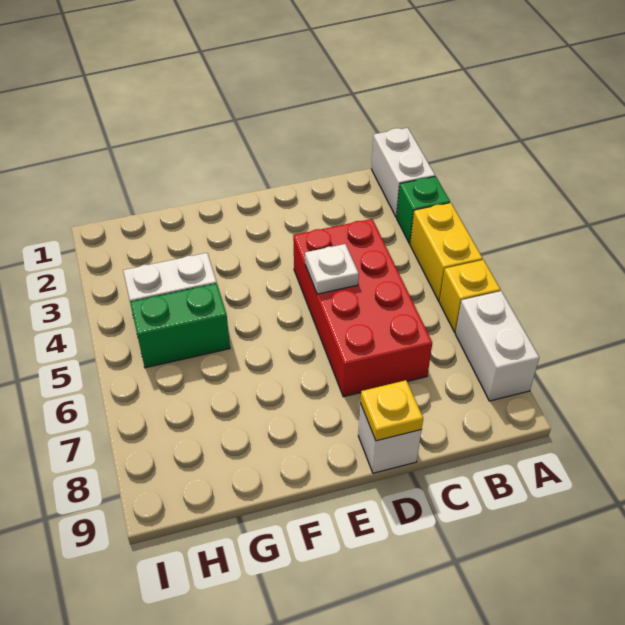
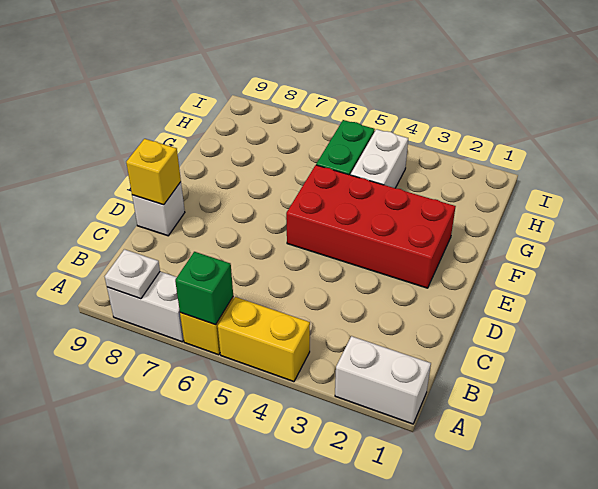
green 1x1 brick [397,176,450,244] -> green 1x1 brick moved to [175,252,233,325]
red 2x4 brick [293,219,432,397] -> red 2x4 brick moved to [286,165,456,288]
white 1x1 plate [305,244,359,294] -> white 1x1 plate moved to [105,249,160,299]
yellow 1x1 plate [360,380,423,441] -> yellow 1x1 brick [126,139,181,205]

